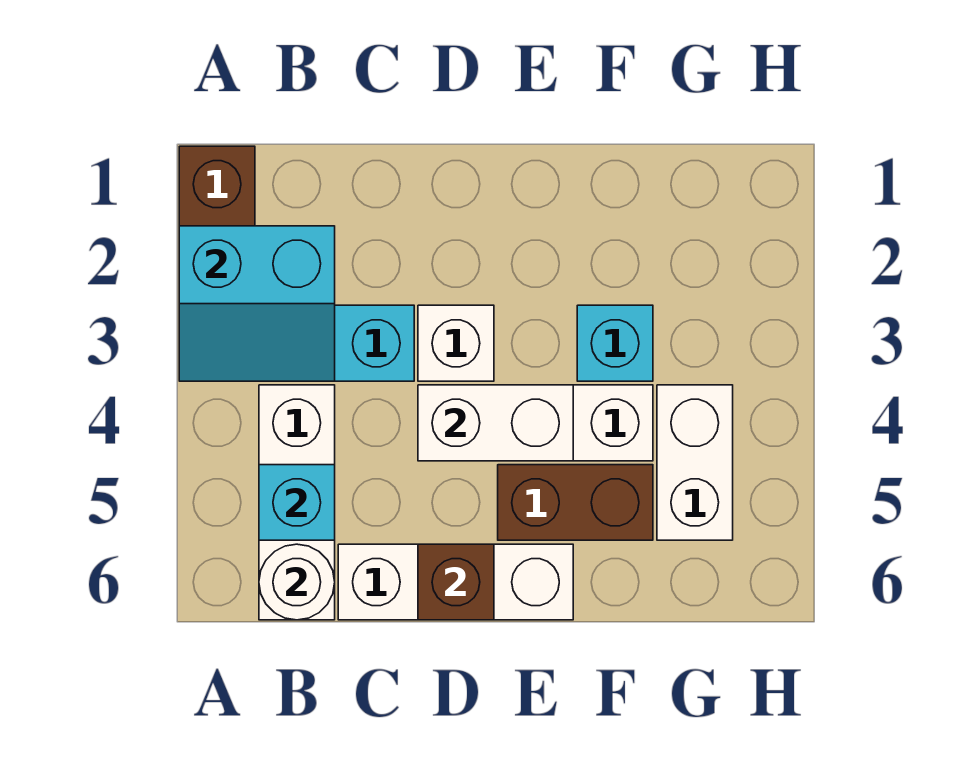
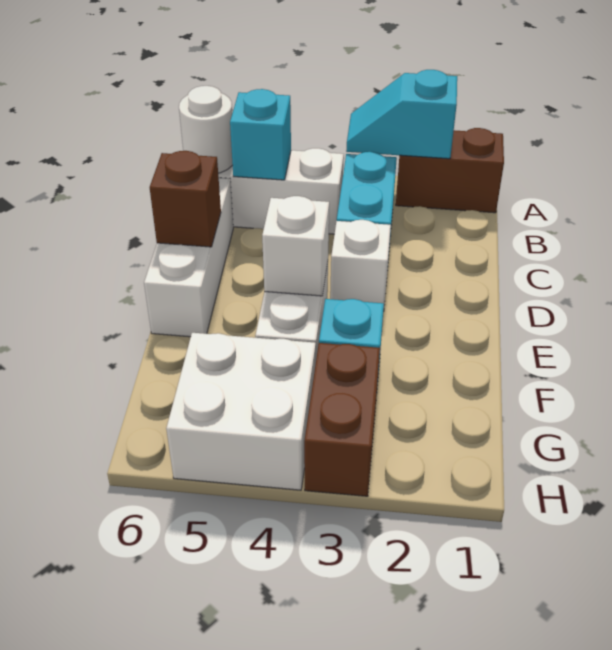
cyan 2x2 slope [179,226,335,381] -> cyan 1x2 slope [346,70,457,159]
white 1x2 brick [418,385,573,461] -> white 1x1 brick [262,196,329,296]
brown 1x2 brick [498,465,653,540] -> brown 1x2 brick moved to [304,343,380,496]
white 1x2 brick [657,385,733,540] -> white 2x2 brick [166,333,316,490]

